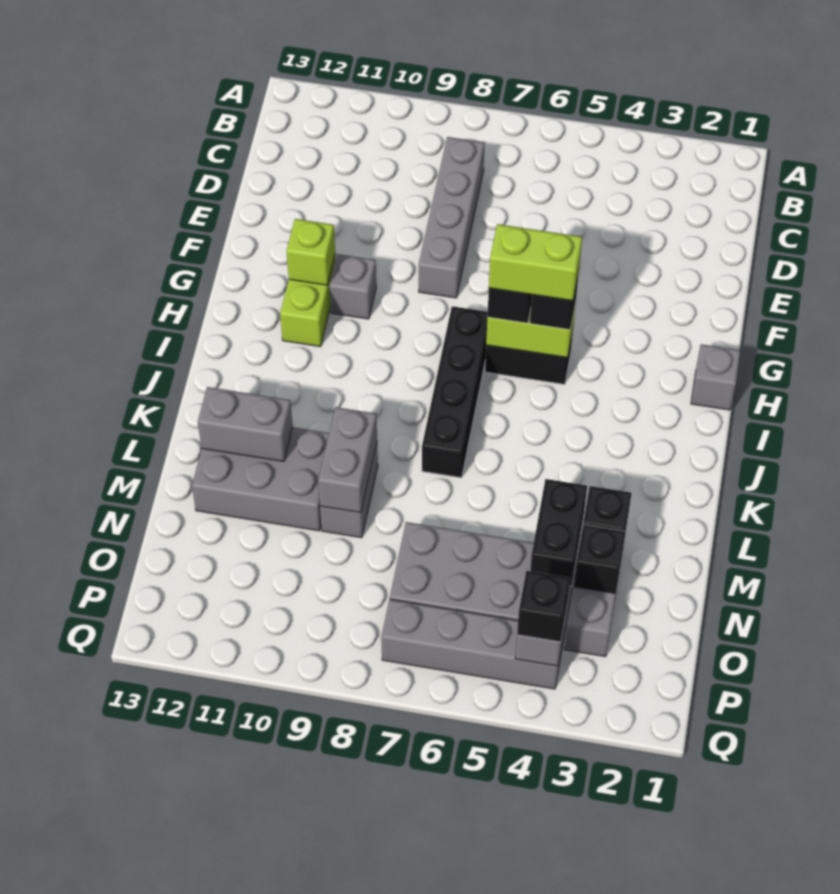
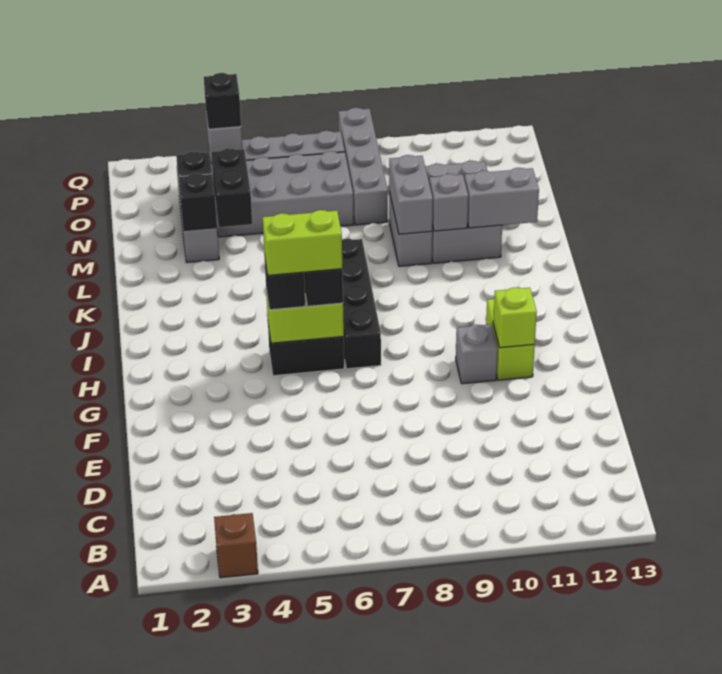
none -> brown 1x1 brick [214,513,258,578]
grey 1x4 brick [419,137,485,298] -> grey 1x4 brick moved to [338,108,388,225]
grey 1x1 brick [691,344,740,410] -> grey 1x1 brick moved to [429,174,468,231]
grey 2x3 brick [192,427,329,531] -> grey 2x3 brick turned to [425,161,502,263]

